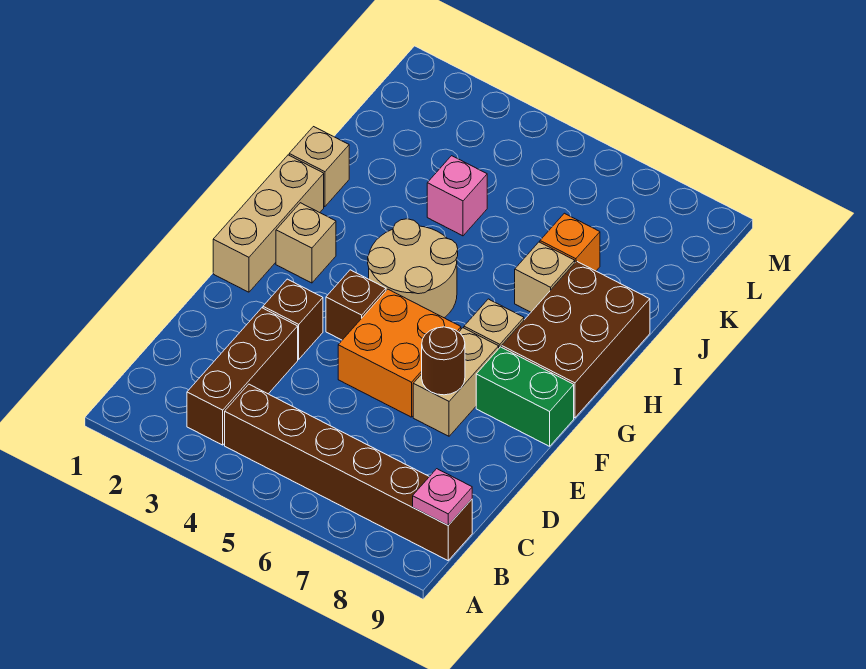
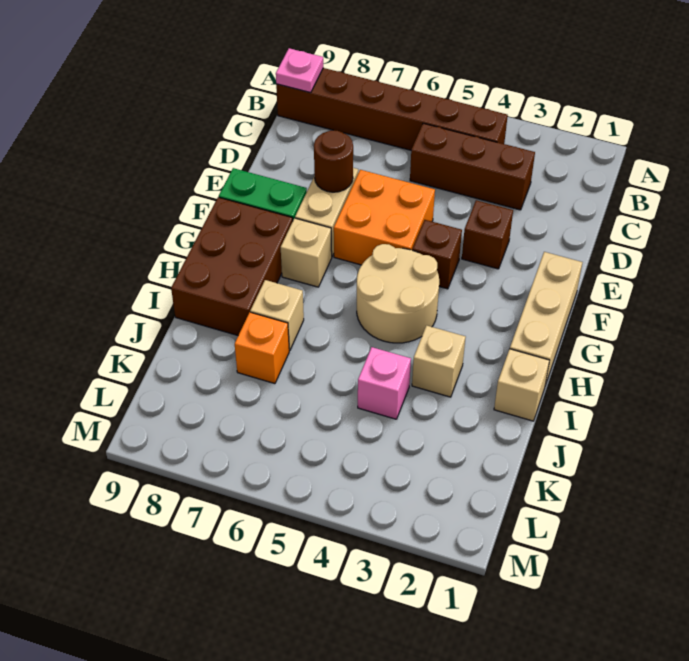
brown 1x3 brick [187,308,298,445] -> brown 1x3 brick turned to [410,123,535,210]
tan 1x1 brick [276,203,336,283] -> tan 1x1 brick moved to [412,325,466,397]

